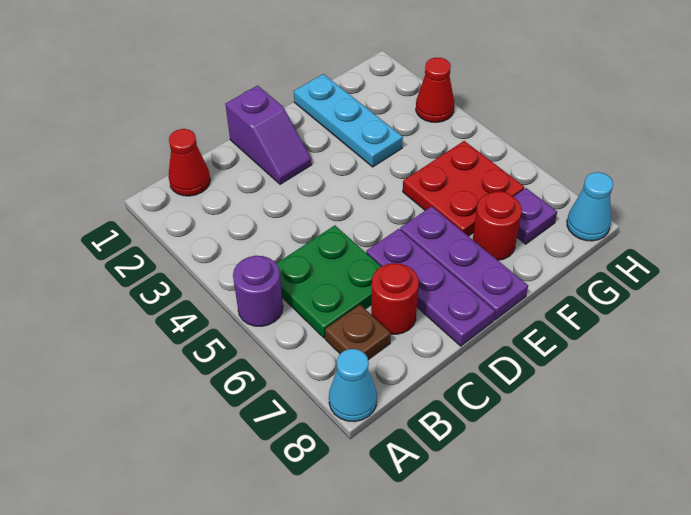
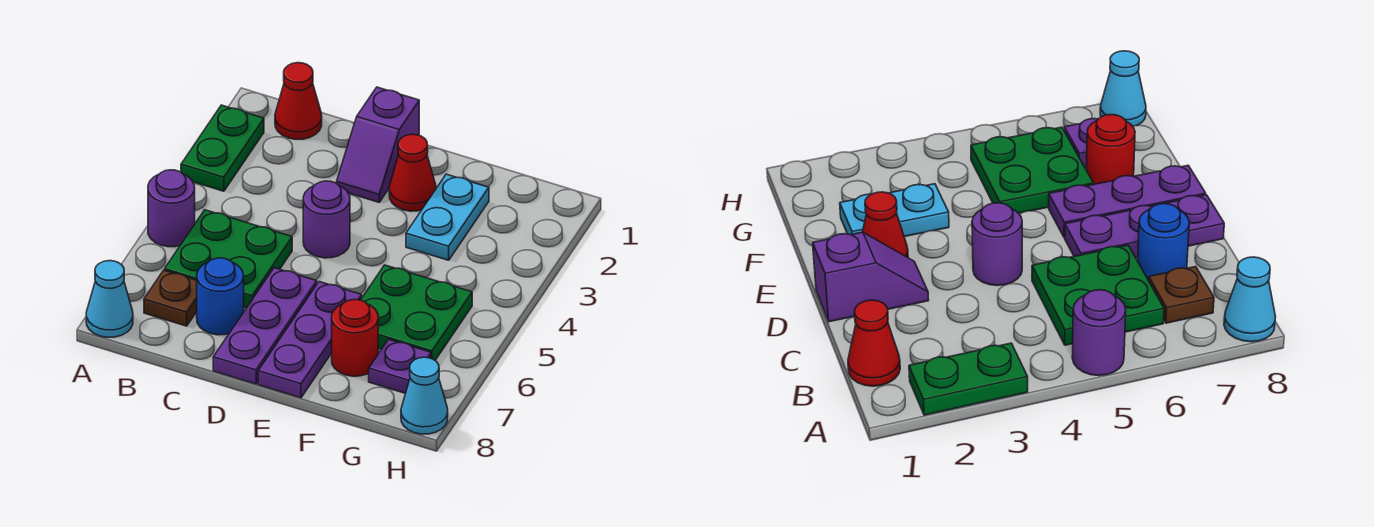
none -> green 1x2 plate [181,105,264,191]
red 1x1 round brick [371,263,419,334] -> blue 1x1 round brick [197,258,244,335]
none -> purple 1x1 round brick [303,181,350,258]
cyan 1x3 plate [294,74,403,167] -> cyan 1x2 plate [406,174,489,260]
red 2x2 plate [403,141,524,236] -> green 2x2 plate [361,265,472,360]
red 1x1 cone [416,58,454,122] -> red 1x1 cone moved to [389,134,436,211]

